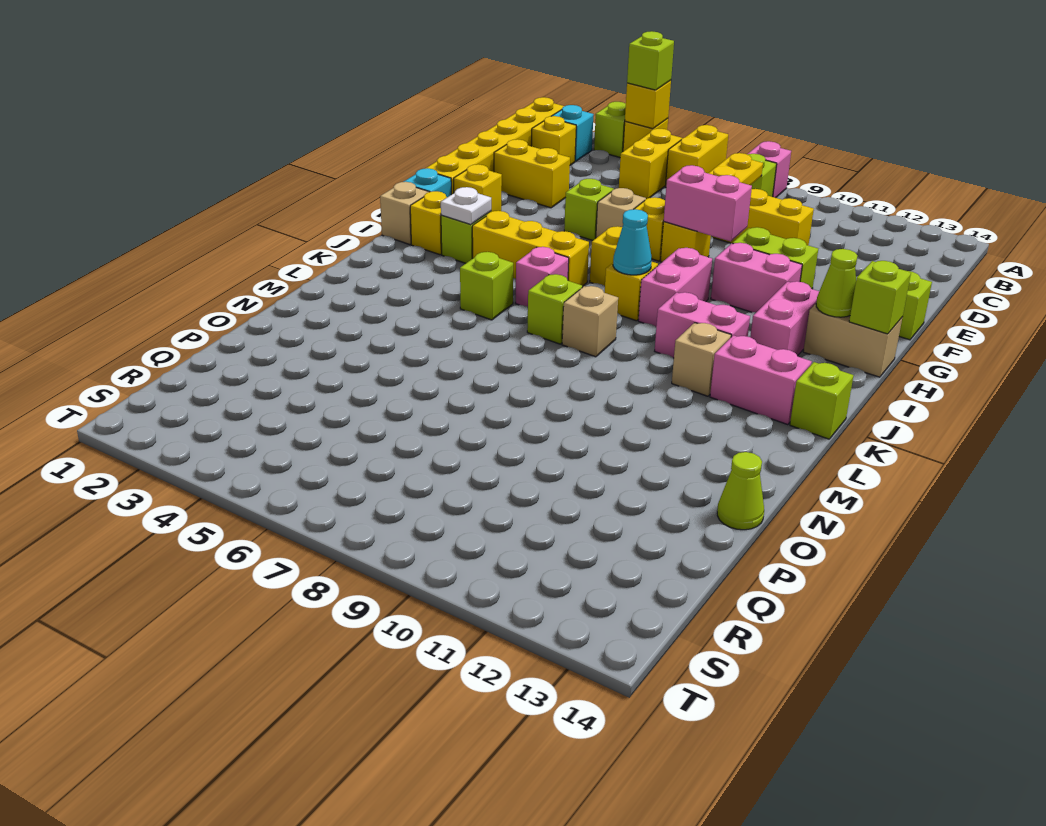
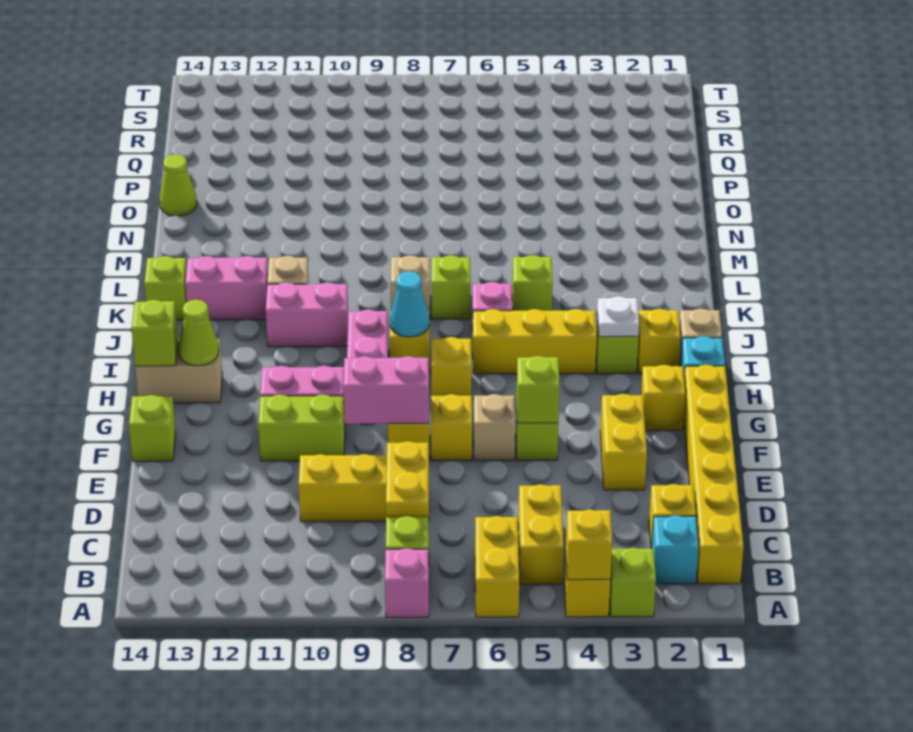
lime 1x1 brick [627,31,674,90] -> lime 1x1 brick moved to [517,356,560,423]
yellow 1x2 brick [494,139,570,208] -> yellow 1x2 brick turned to [600,394,647,490]
pink 1x2 brick [750,281,819,356] -> none

